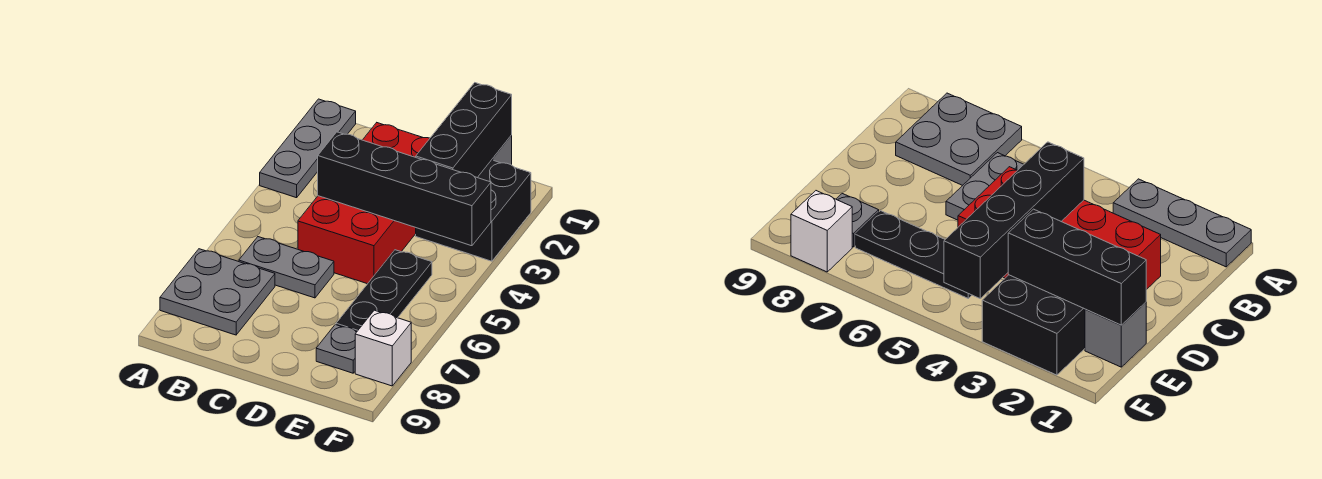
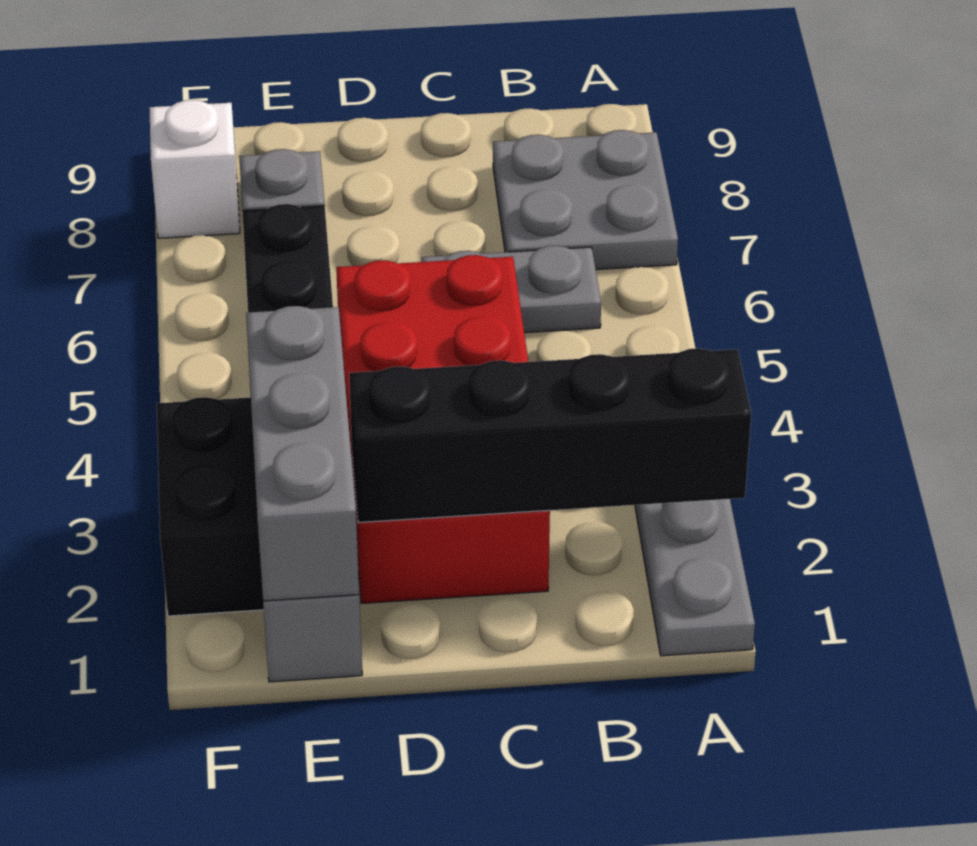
black 1x4 brick [318,132,491,246] -> black 1x4 brick moved to [349,348,751,523]
black 1x3 brick [416,83,512,177] -> grey 1x3 brick [246,306,359,601]

